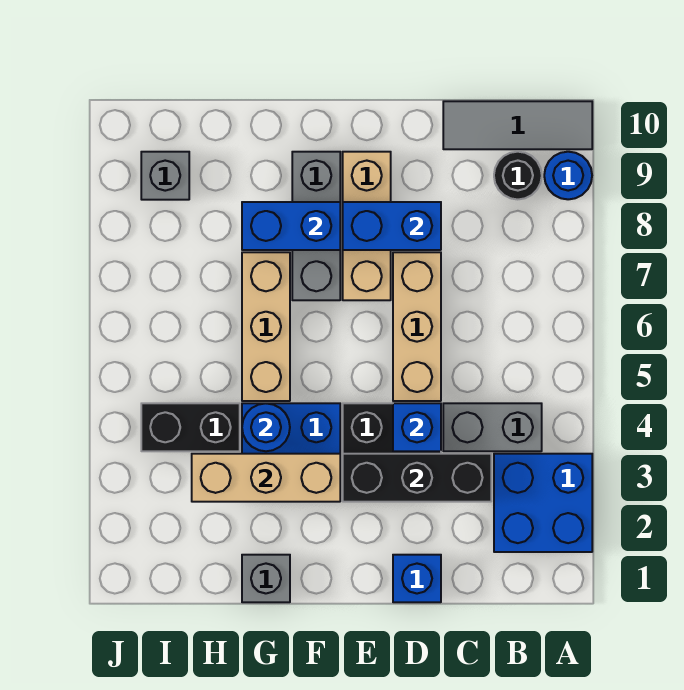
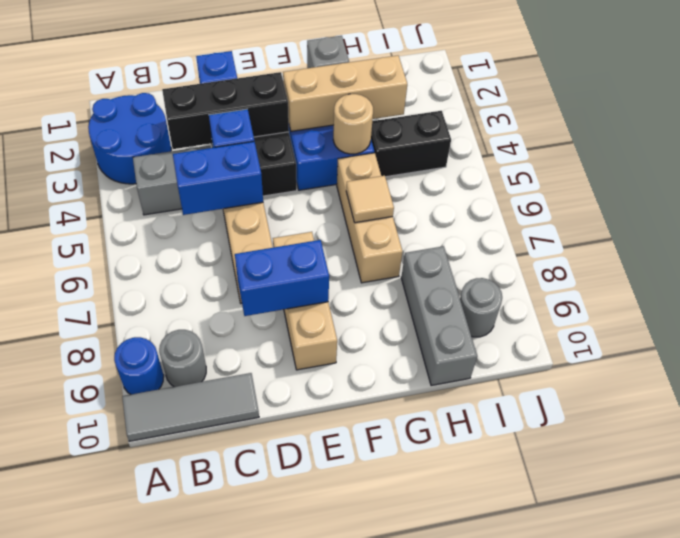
blue 2x2 brick [494,454,592,552] -> blue 2x2 round brick [88,93,171,184]
black 1x1 round brick [494,152,542,199] -> grey 1x1 round brick [159,330,206,387]
grey 1x3 brick [292,152,340,300] -> grey 1x3 brick moved to [401,246,477,386]
blue 1x2 brick [242,202,340,250] -> blue 1x2 brick moved to [173,142,263,215]
blue 1x1 round brick [242,403,290,451] -> tan 1x1 round brick [333,94,373,154]
none -> tan 1x1 tile [346,176,394,223]
grey 1x1 brick [141,152,189,200] -> grey 1x1 round brick [460,278,502,337]

